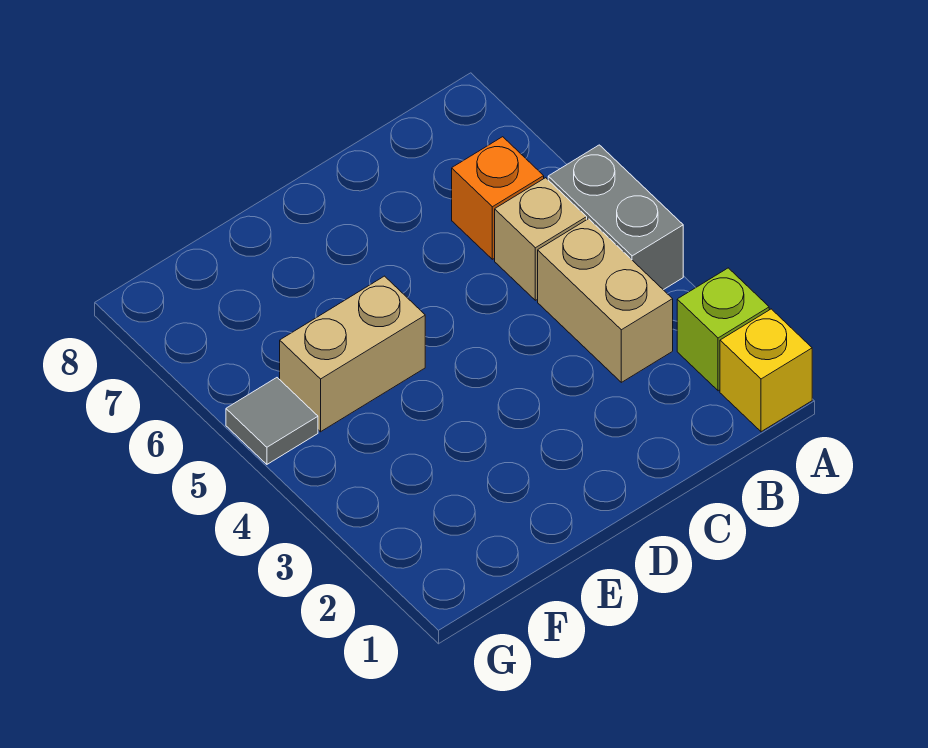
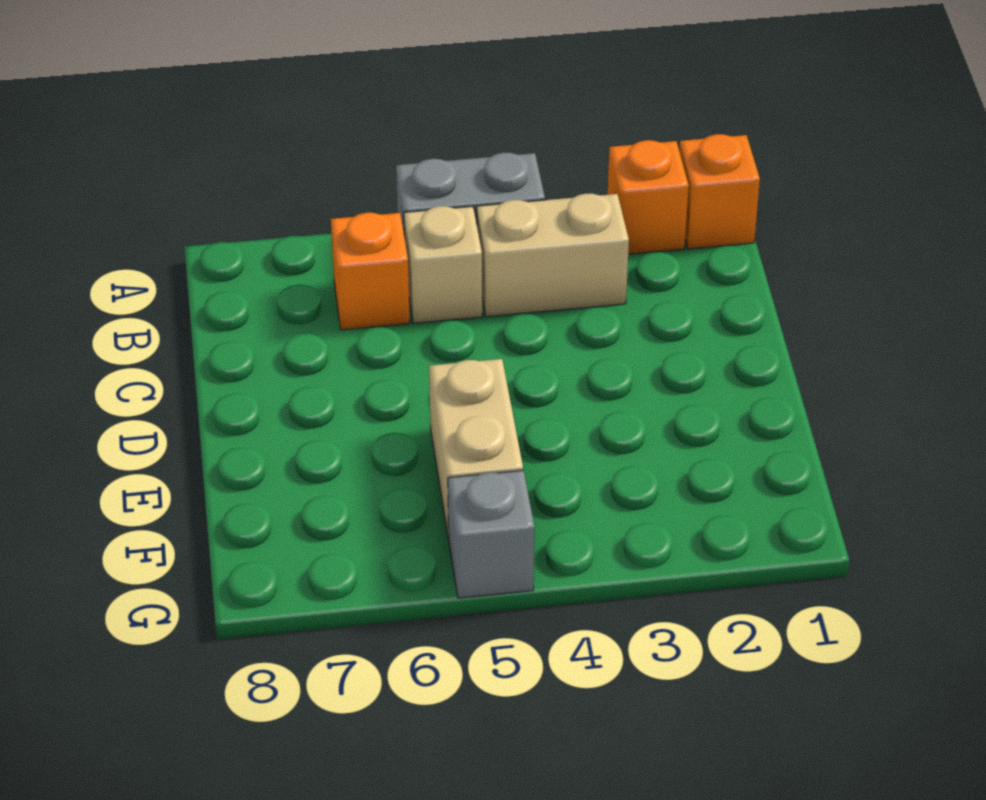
yellow 1x1 brick [720,309,812,432] -> orange 1x1 brick [679,134,760,249]
lime 1x1 brick [677,268,769,391] -> orange 1x1 brick [608,140,689,254]
grey 1x1 tile [226,378,318,464] -> grey 1x1 brick [448,471,534,598]

